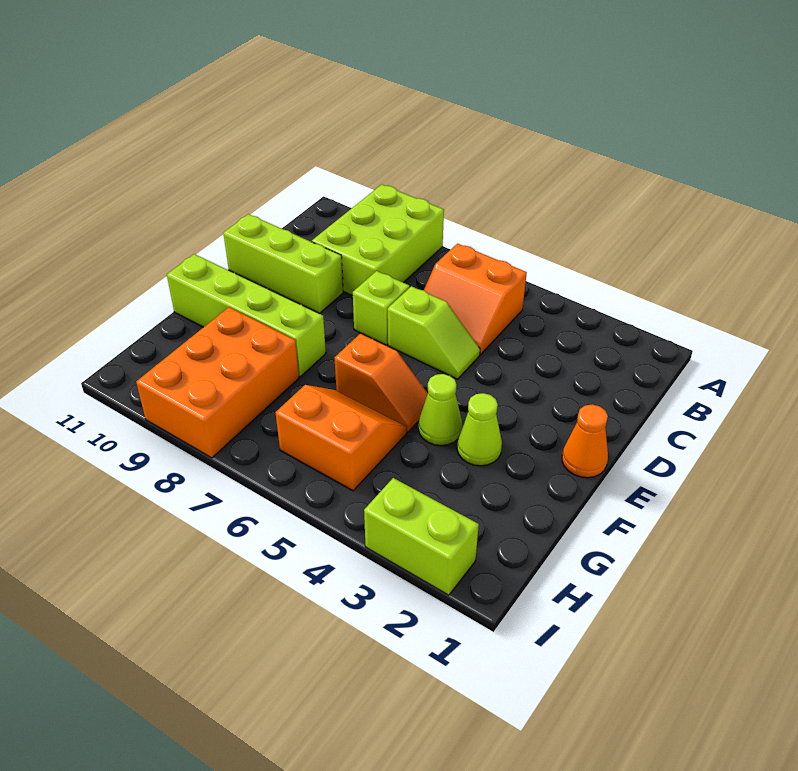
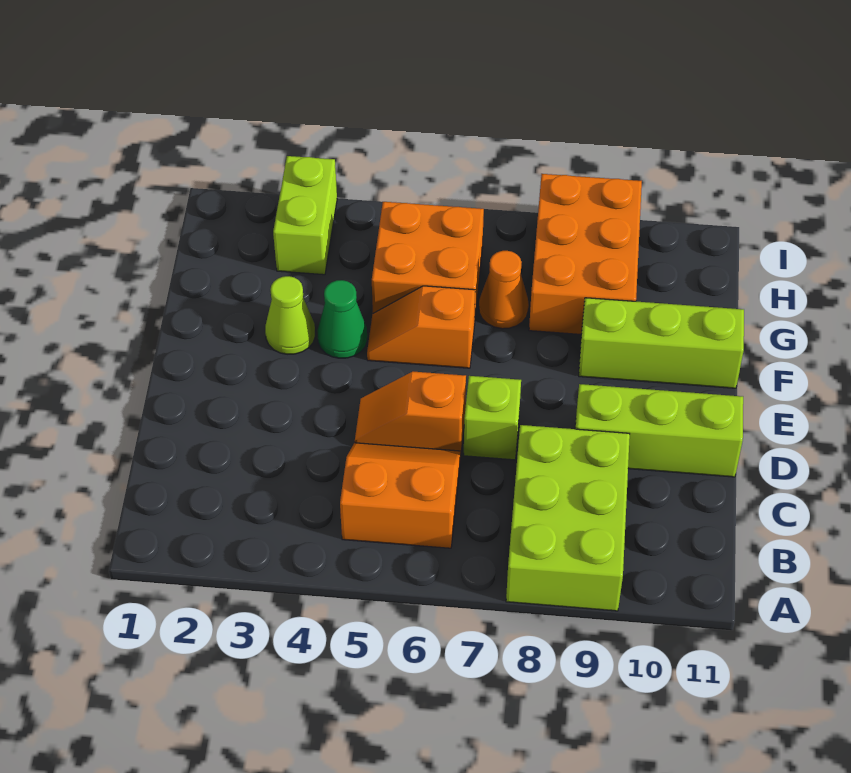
lime 1x2 slope [388,286,480,379] -> orange 1x2 slope [355,372,466,451]
orange 1x1 cone [562,404,608,478] -> orange 1x1 cone moved to [479,251,529,329]
lime 1x1 cone [418,374,462,446] -> green 1x1 cone [317,280,367,358]
lime 1x4 brick [167,254,326,377] -> lime 1x3 brick [579,298,744,388]
orange 2x2 slope [275,385,407,491] -> orange 2x2 brick [372,202,484,325]
lime 1x2 brick [364,478,479,595] -> lime 1x2 brick turned to [273,156,337,275]

